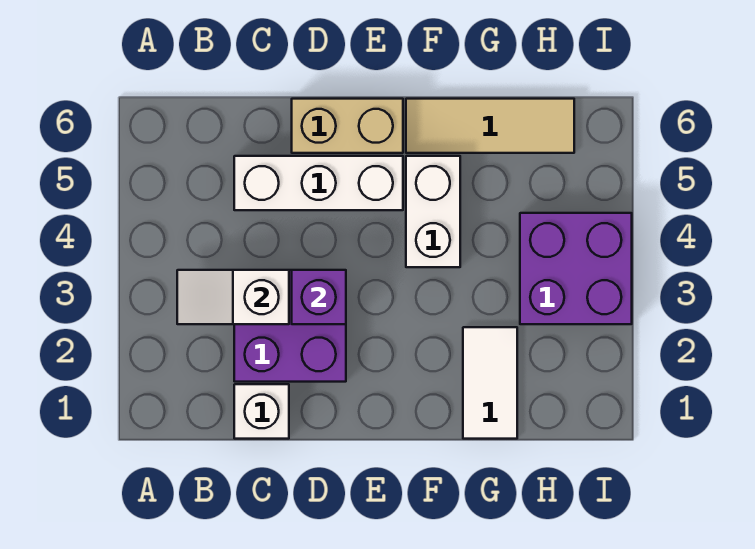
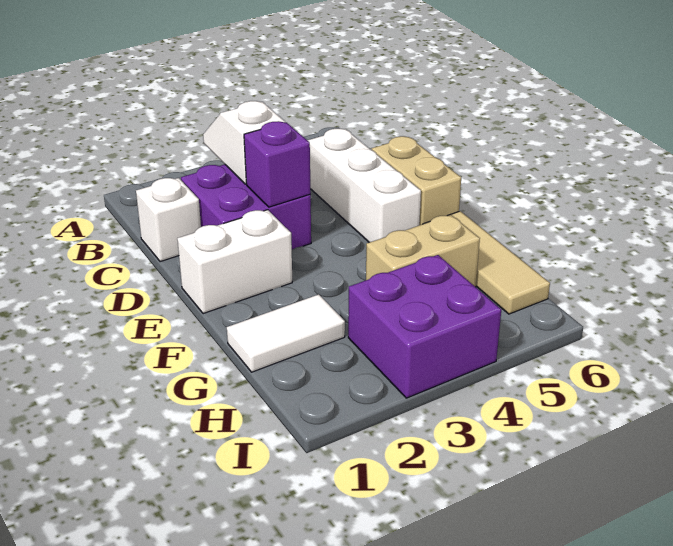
white 1x2 brick [406,156,460,267] -> white 1x2 brick moved to [177,210,292,314]
none -> tan 1x2 brick [366,215,480,287]

